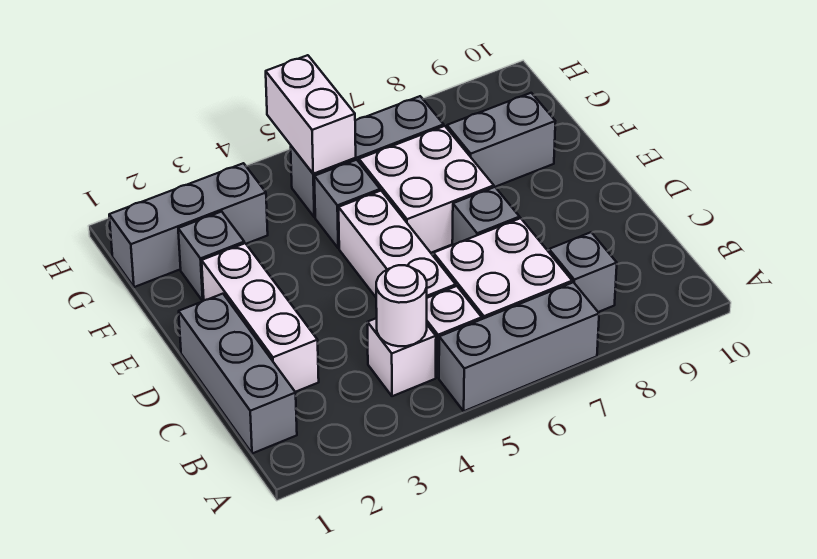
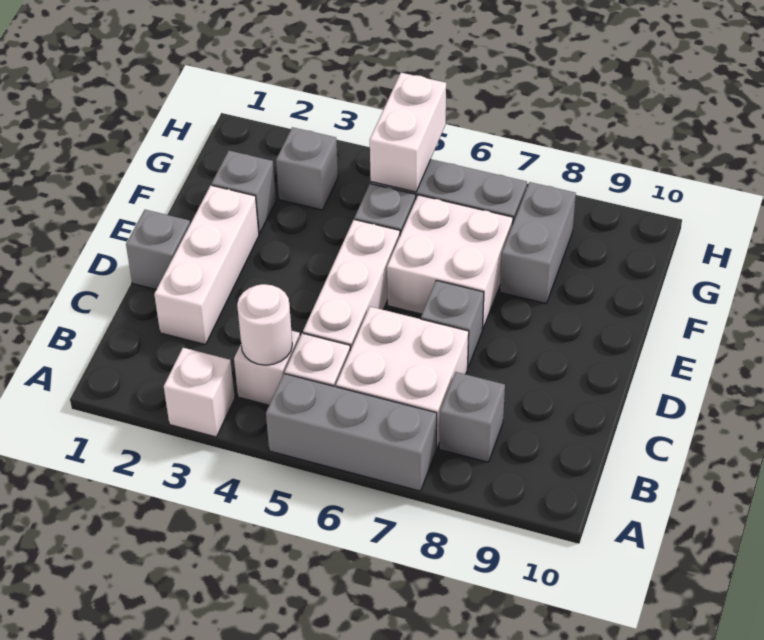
none -> white 1x1 brick [164,348,235,437]
grey 1x3 brick [179,294,297,454] -> grey 1x1 brick [126,210,190,290]
grey 1x2 brick [447,93,555,187] -> grey 1x2 brick turned to [500,182,576,303]
grey 1x3 brick [109,163,268,287] -> grey 1x1 brick [276,127,338,210]

